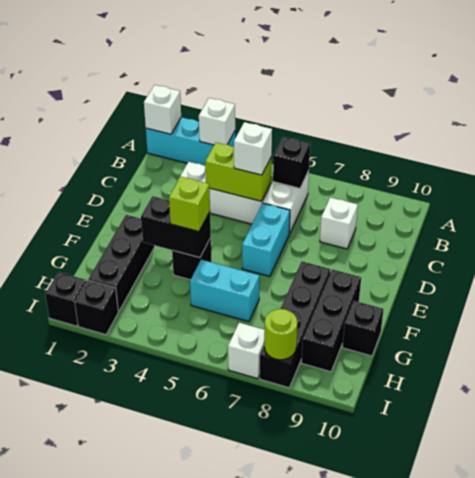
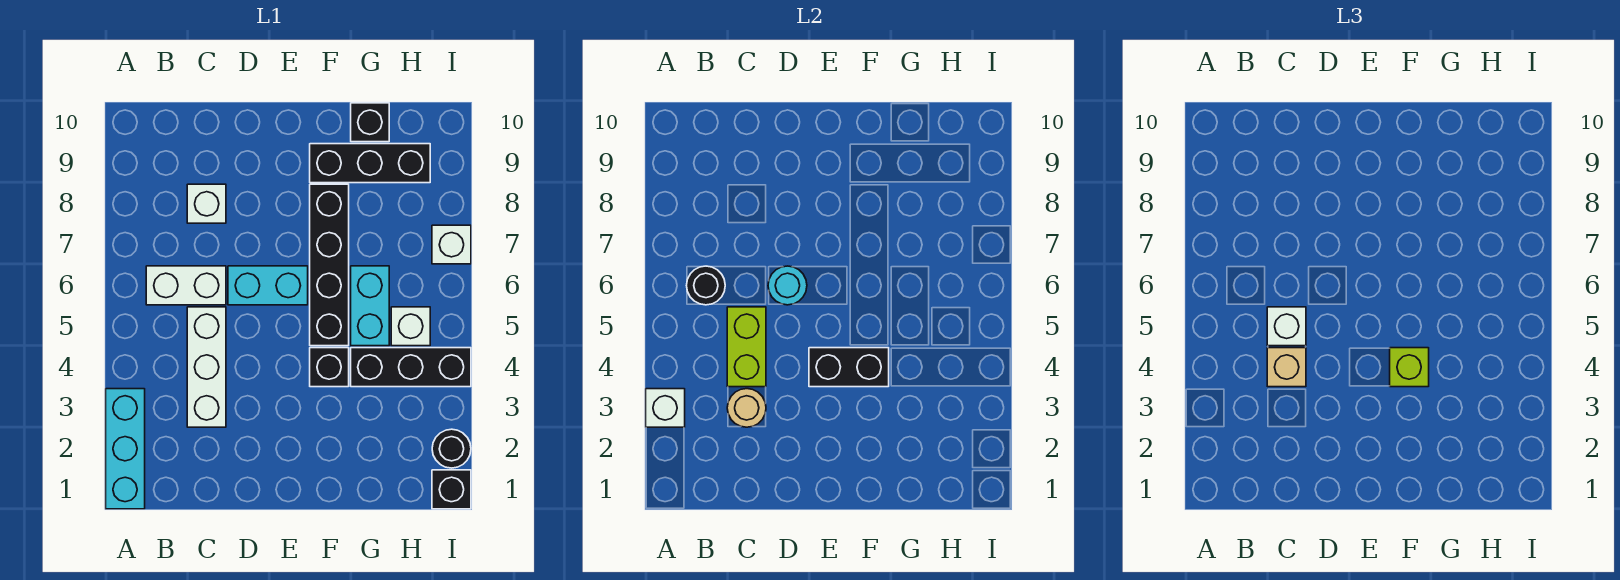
white 1x1 brick [144,85,181,134] -> white 1x1 brick moved to [391,307,430,346]
black 1x1 brick [273,137,310,188] -> black 1x1 round brick [687,266,725,305]
none -> tan 1x1 round brick [727,389,766,427]
none -> tan 1x1 brick [1267,348,1306,387]
none -> cyan 1x1 round brick [768,266,807,305]
black 1x3 brick [88,215,155,311] -> black 1x3 brick moved to [351,348,471,387]
black 1x2 brick [141,196,211,258] -> black 1x2 brick turned to [809,348,889,387]
black 1x4 brick [260,261,330,388] -> black 1x4 brick turned to [310,184,349,346]
black 1x1 brick [75,280,118,335] -> black 1x1 round brick [432,429,471,468]
lime 1x1 round brick [264,309,297,360] -> none

